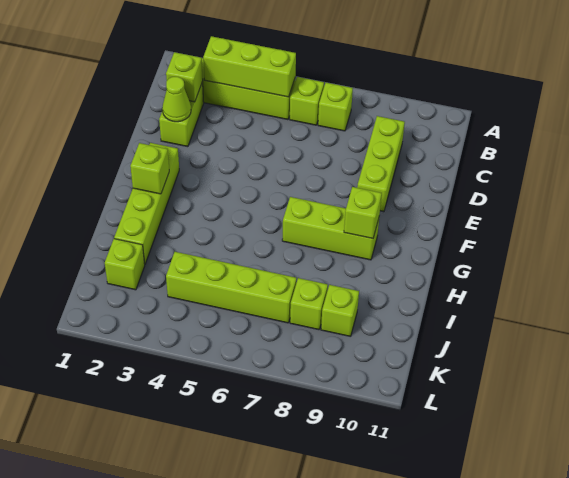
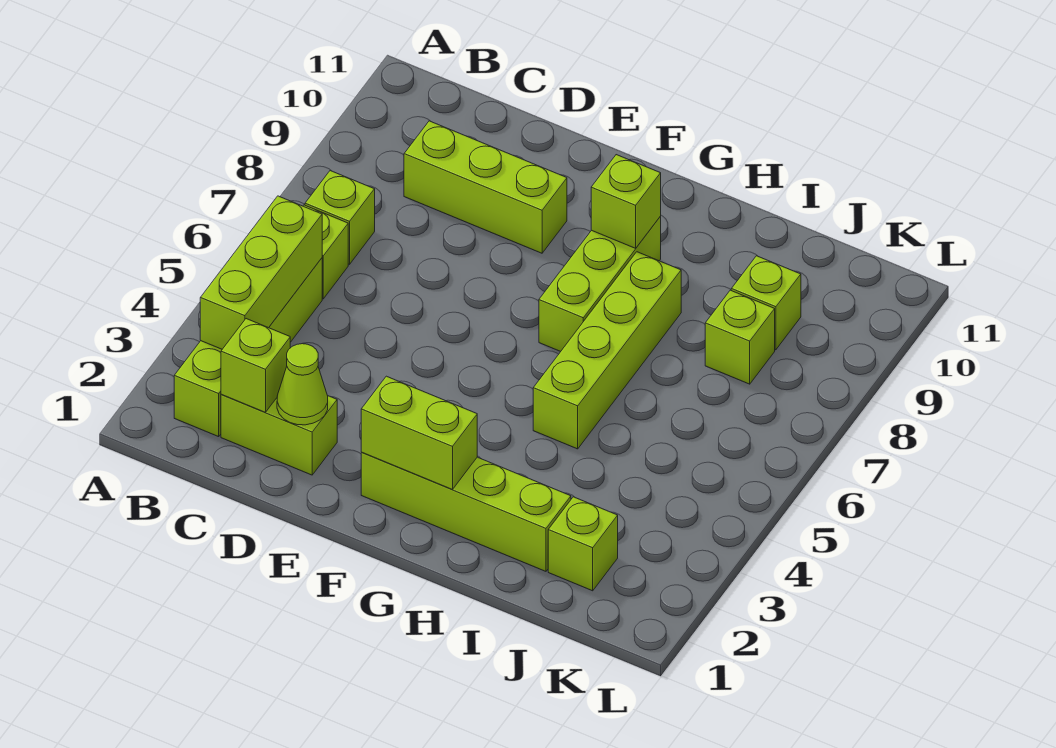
lime 1x1 brick [130,143,169,194] -> lime 1x2 brick [361,376,477,489]
lime 1x4 brick [166,252,296,323] -> lime 1x4 brick moved to [533,252,681,449]

